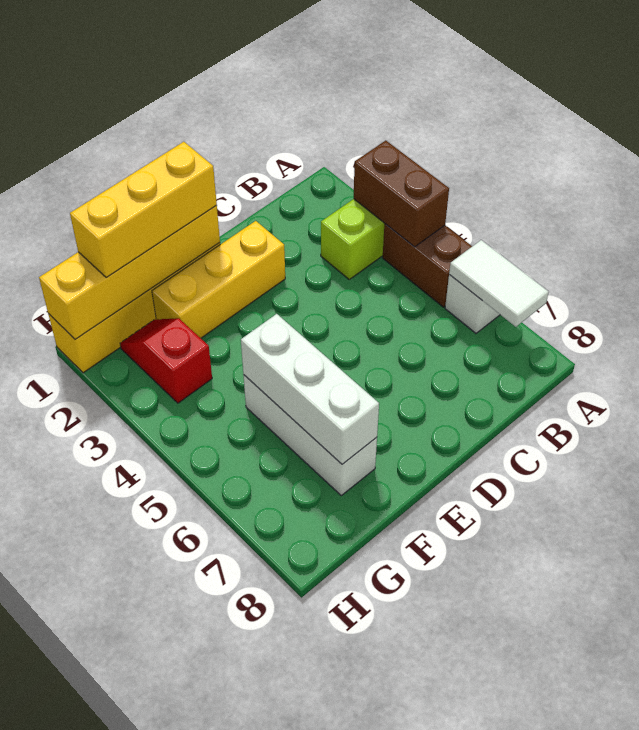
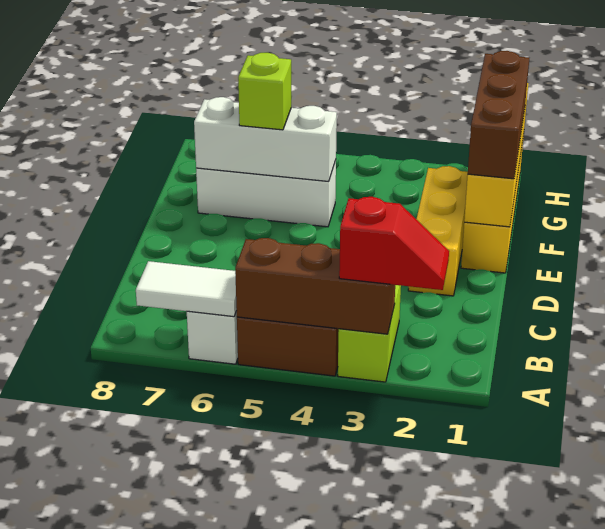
brown 1x2 brick [354,141,449,247] -> brown 1x3 brick [235,238,395,334]
yellow 1x3 brick [70,142,217,278] -> brown 1x3 brick [468,51,529,179]
none -> lime 1x1 brick [238,53,291,130]
red 1x2 slope [120,318,212,403] -> red 1x2 slope moved to [339,197,449,290]

